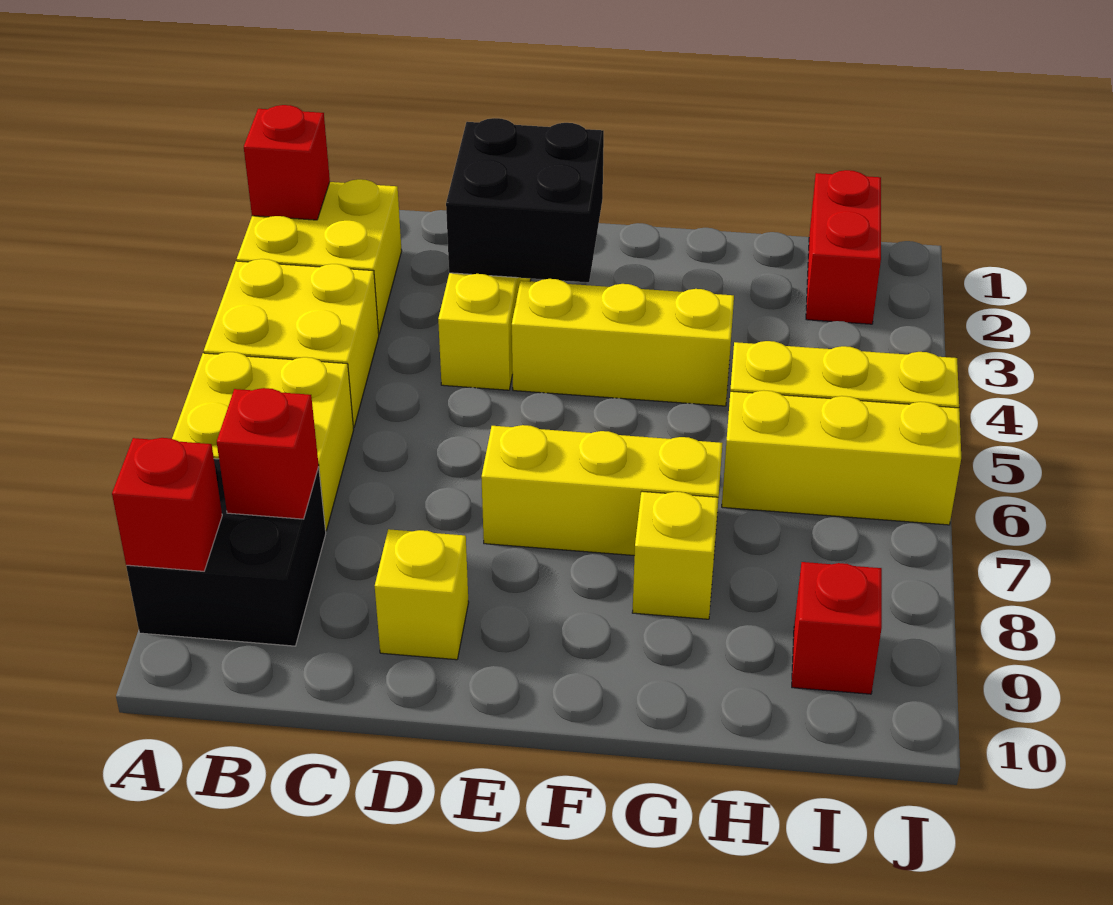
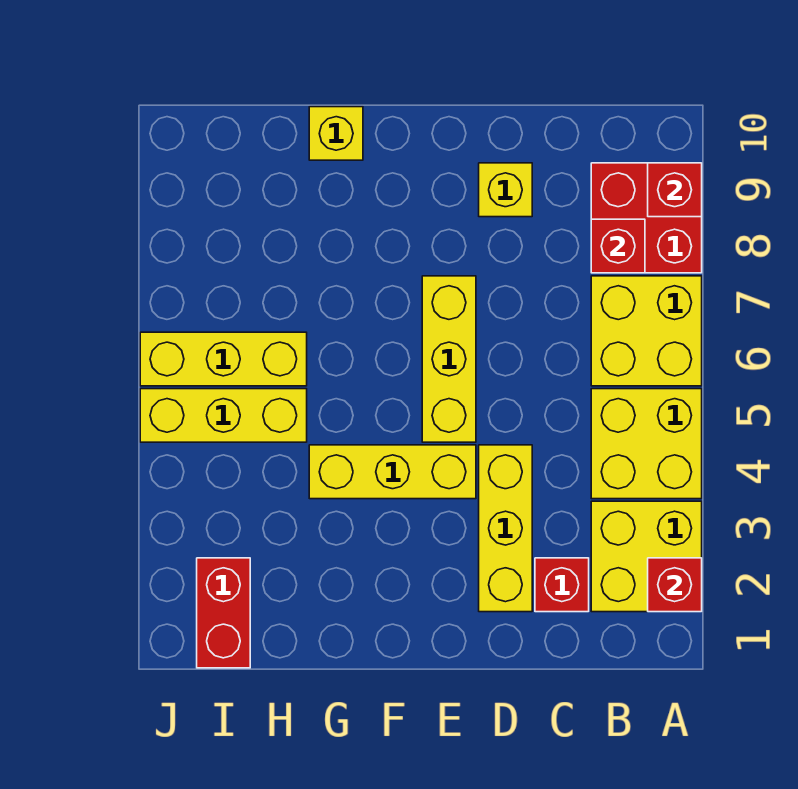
black 2x2 brick [126,459,326,646] -> red 2x2 brick [591,163,702,273]
black 2x2 brick [446,118,604,282] -> none
yellow 1x3 brick [481,425,723,556] -> yellow 1x3 brick turned to [422,276,476,442]
yellow 1x1 brick [632,491,718,619] -> yellow 1x1 brick moved to [309,107,363,160]
red 1x1 brick [792,562,882,694] -> red 1x1 brick moved to [535,558,589,612]

